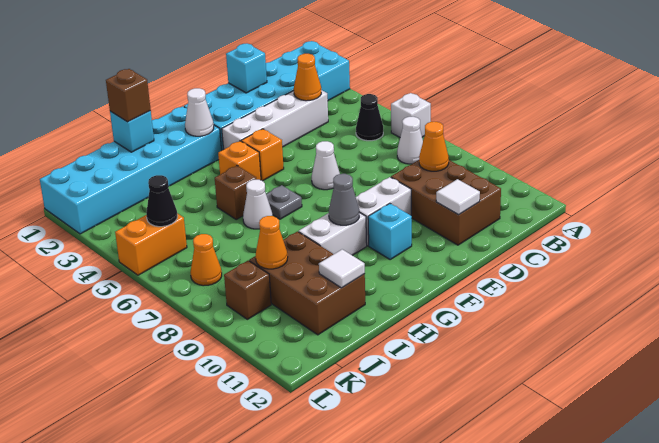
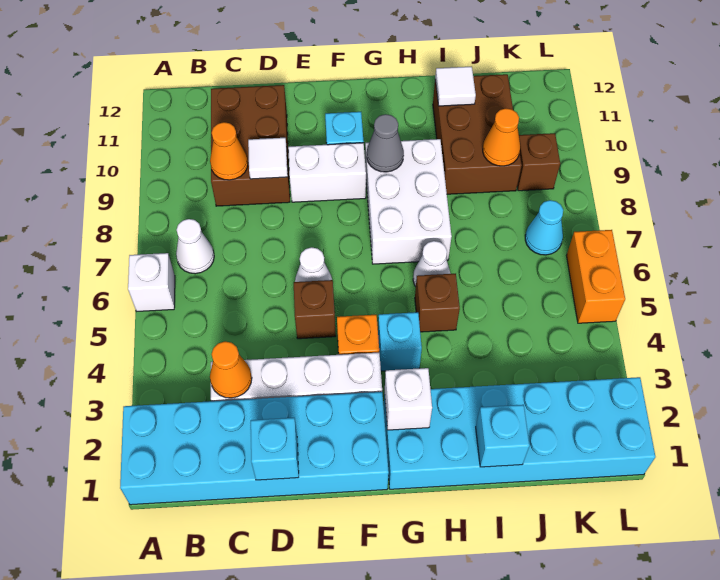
black 1x1 cone [356,94,383,141] -> none
white 1x1 tile [436,179,480,215] -> white 1x1 tile moved to [248,138,288,179]
white 1x1 cone [185,88,214,136] -> white 1x1 brick [385,368,432,430]
orange 1x1 brick [218,141,261,180] -> cyan 1x1 brick [378,312,422,371]
grey 1x1 plate [266,185,302,219] -> none
white 1x2 brick [299,212,367,255] -> white 2x3 brick [365,139,452,264]
brown 1x1 brick [106,69,151,122] -> brown 1x1 brick moved to [294,280,336,339]
orange 1x2 brick [115,213,187,275] -> orange 1x2 brick turned to [567,230,625,323]
black 1x1 cone [146,175,177,227] -> none
orange 1x1 cone [190,234,222,286] -> cyan 1x1 cone [525,200,563,255]

